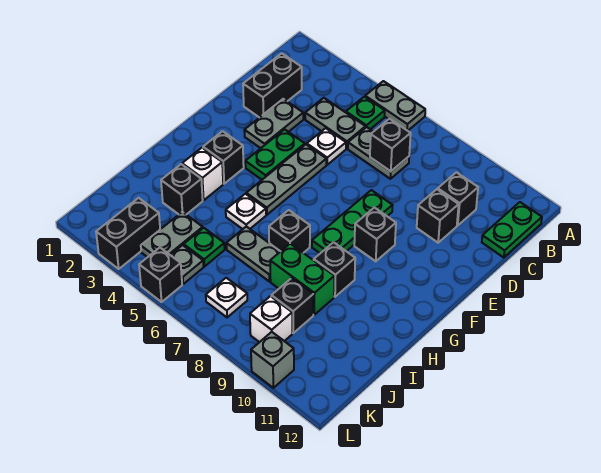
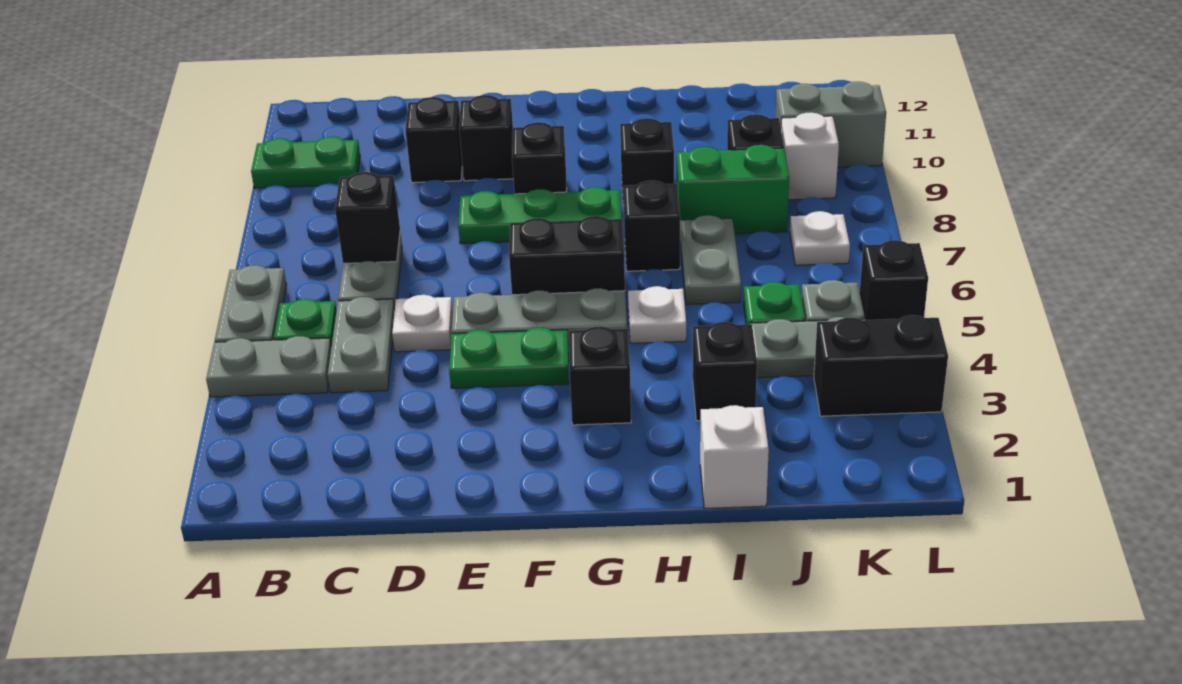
green 1x2 plate [482,202,542,258] -> green 1x2 plate moved to [251,136,360,188]
black 1x2 brick [243,53,302,118] -> black 1x2 brick moved to [509,216,625,295]
black 1x1 brick [438,172,478,225] -> black 1x1 brick moved to [459,95,513,181]
grey 1x2 plate [244,99,303,148] -> grey 1x2 plate moved to [206,336,331,397]
white 1x1 brick [182,148,223,200] -> white 1x1 brick moved to [700,405,769,508]
green 1x2 brick [270,244,335,315] -> green 1x2 brick turned to [677,145,789,234]
grey 1x1 brick [251,332,294,388] -> grey 1x2 brick [775,82,886,167]

